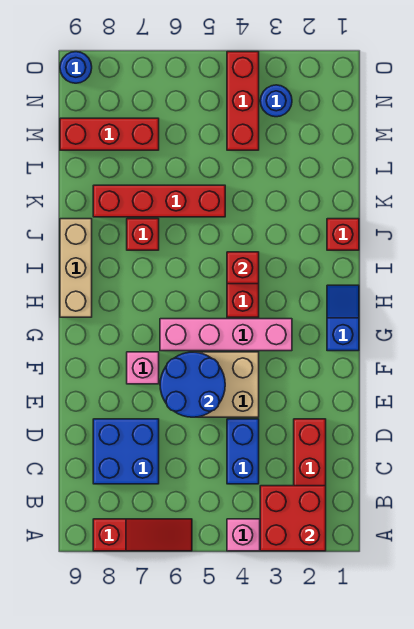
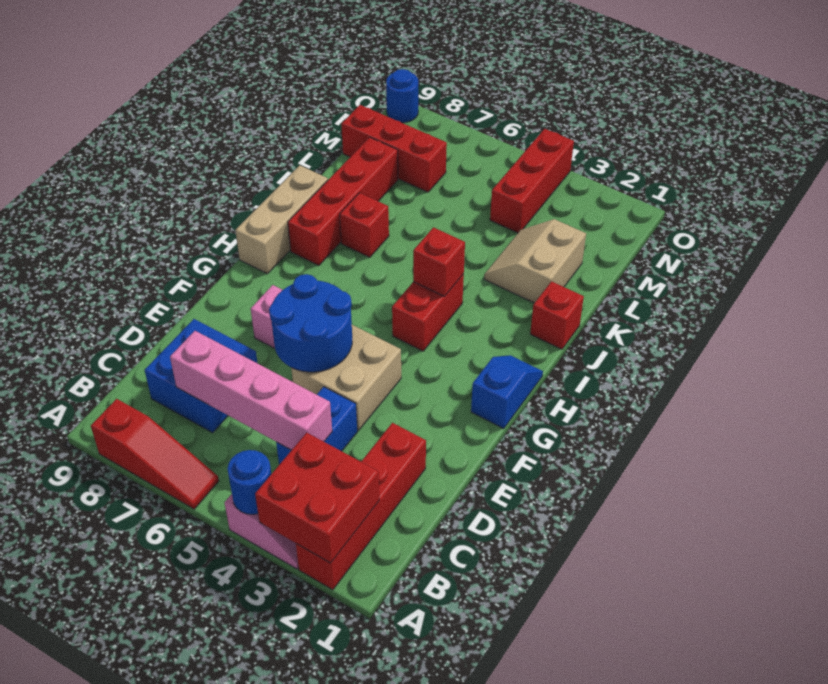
pink 1x4 brick [160,319,292,351] -> pink 1x4 brick moved to [170,331,332,450]
none -> tan 2x2 slope [484,219,586,303]
red 1x4 brick [93,185,225,217] -> red 1x4 brick turned to [288,137,398,265]
blue 1x1 round brick [260,85,292,117] -> blue 1x1 round brick moved to [227,450,271,514]

